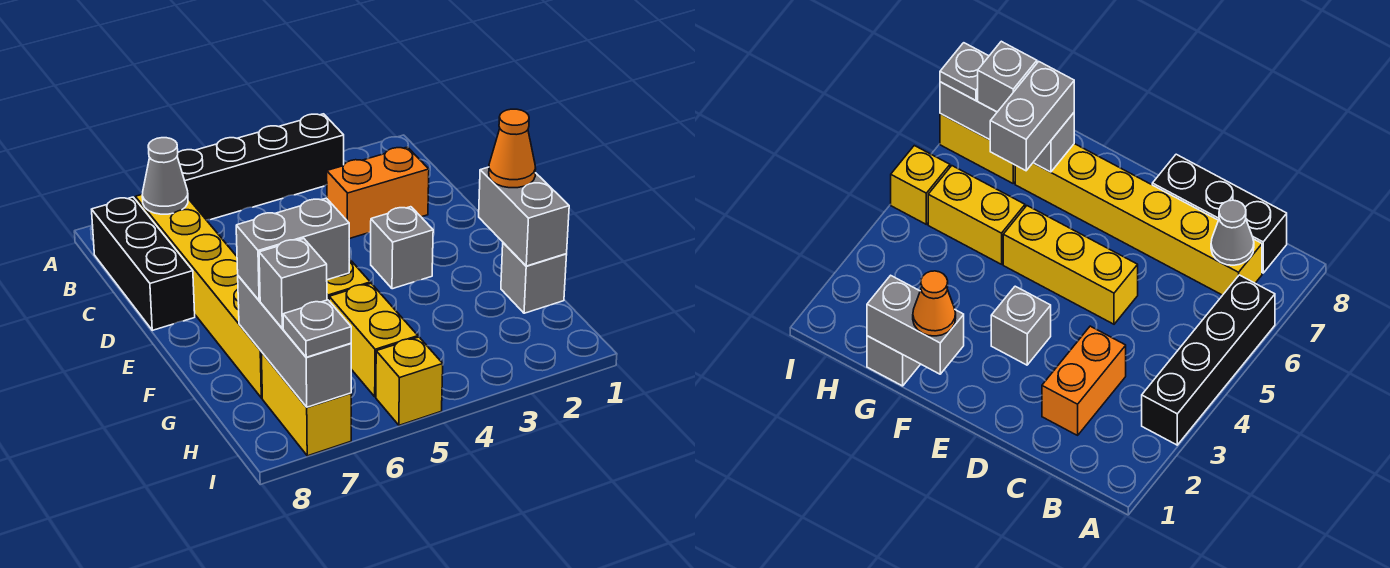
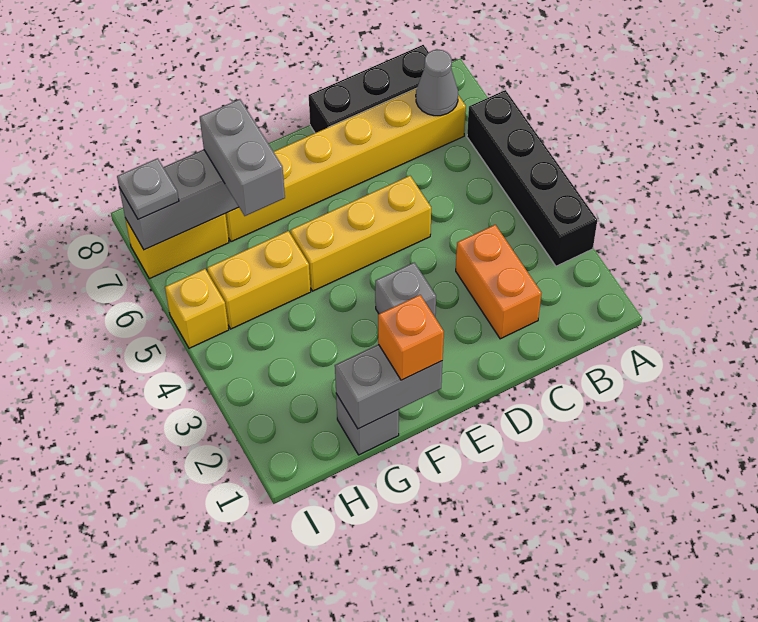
orange 1x1 cone [489,109,536,188] -> orange 1x1 brick [378,295,444,380]
grey 1x1 brick [259,239,327,329] -> none

